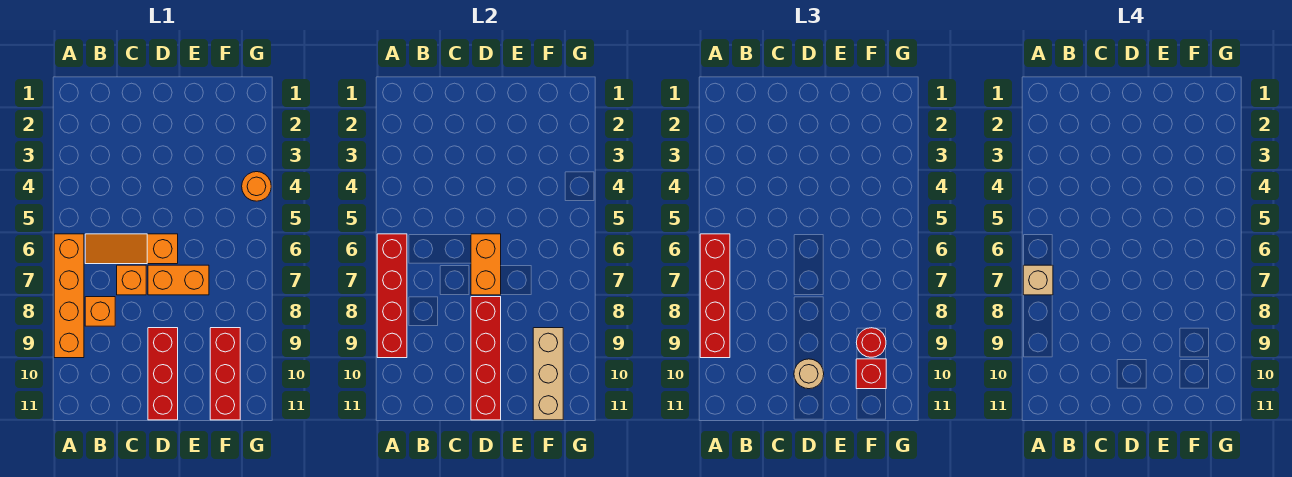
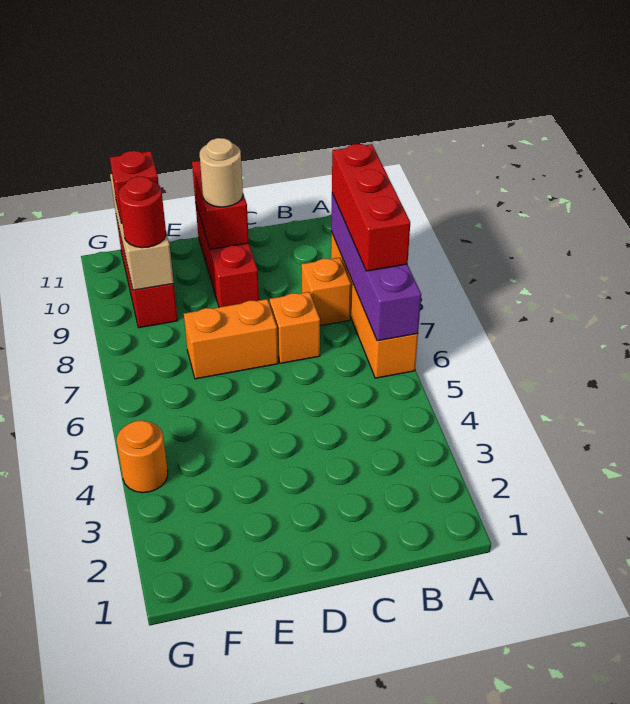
red 1x4 brick [377,234,407,358] -> purple 1x4 brick [331,193,421,341]
red 1x4 brick [700,234,730,358] -> red 1x3 brick [332,144,410,271]
tan 1x1 brick [1023,265,1053,295] -> none
orange 1x3 slope [85,234,178,264] -> none
orange 1x2 brick [471,234,501,295] -> none
red 1x4 brick [471,297,501,420] -> red 1x2 brick [192,161,249,249]

